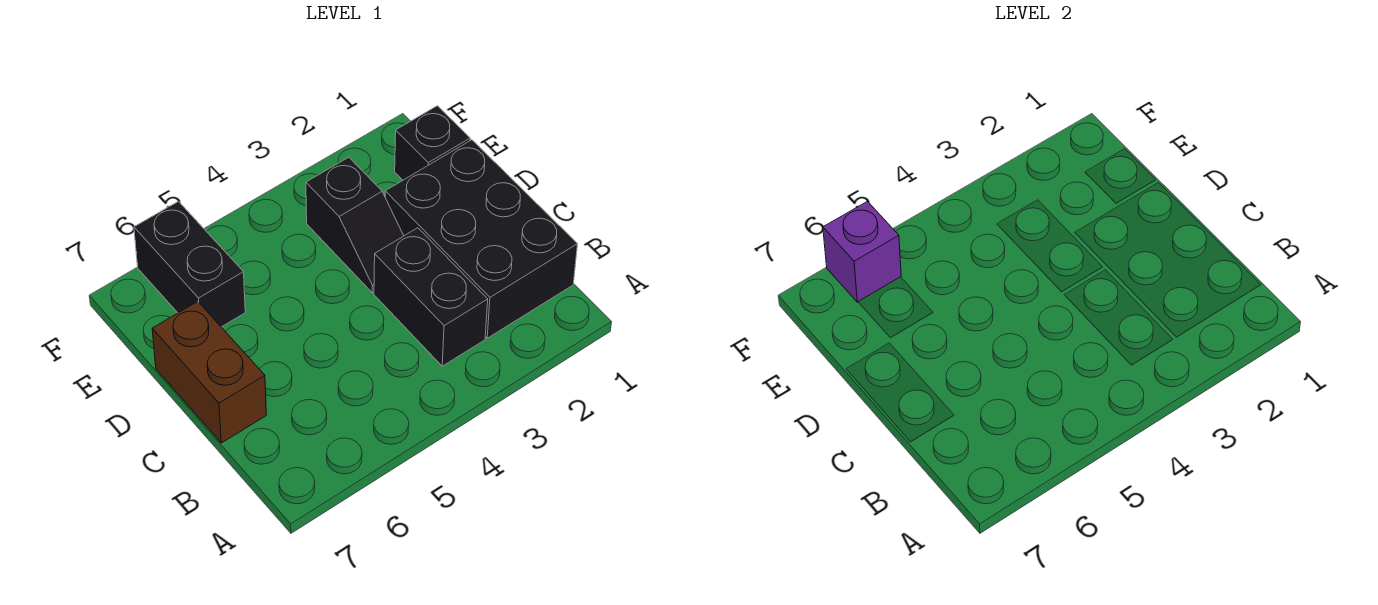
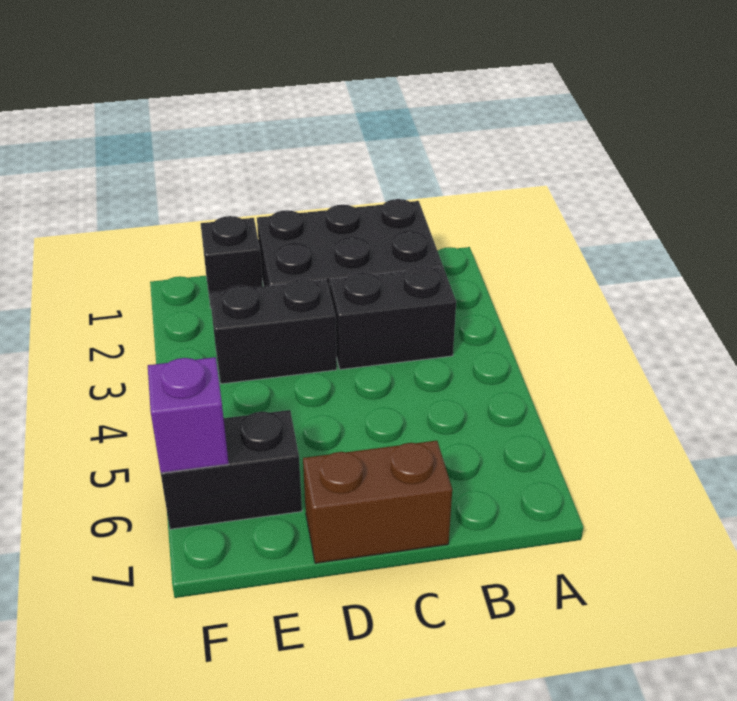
black 1x2 slope [306,157,404,293] -> black 1x2 brick [210,279,337,384]

